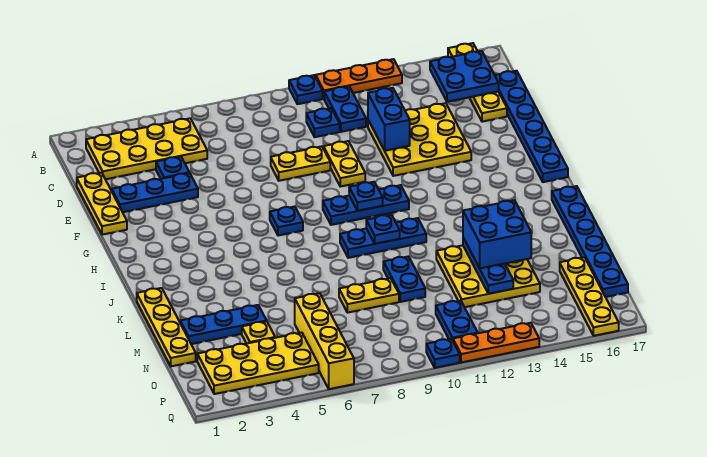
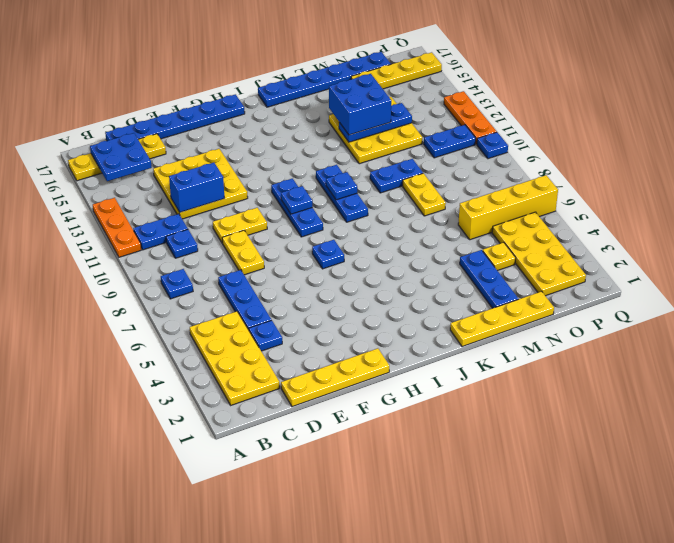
blue 1x1 plate [289,75,323,104] -> blue 1x1 plate moved to [161,269,193,299]
yellow 1x3 plate [77,173,127,235] -> yellow 1x4 plate [281,348,389,407]
blue 1x3 plate [112,173,198,212] -> blue 1x3 plate moved to [218,270,271,330]

